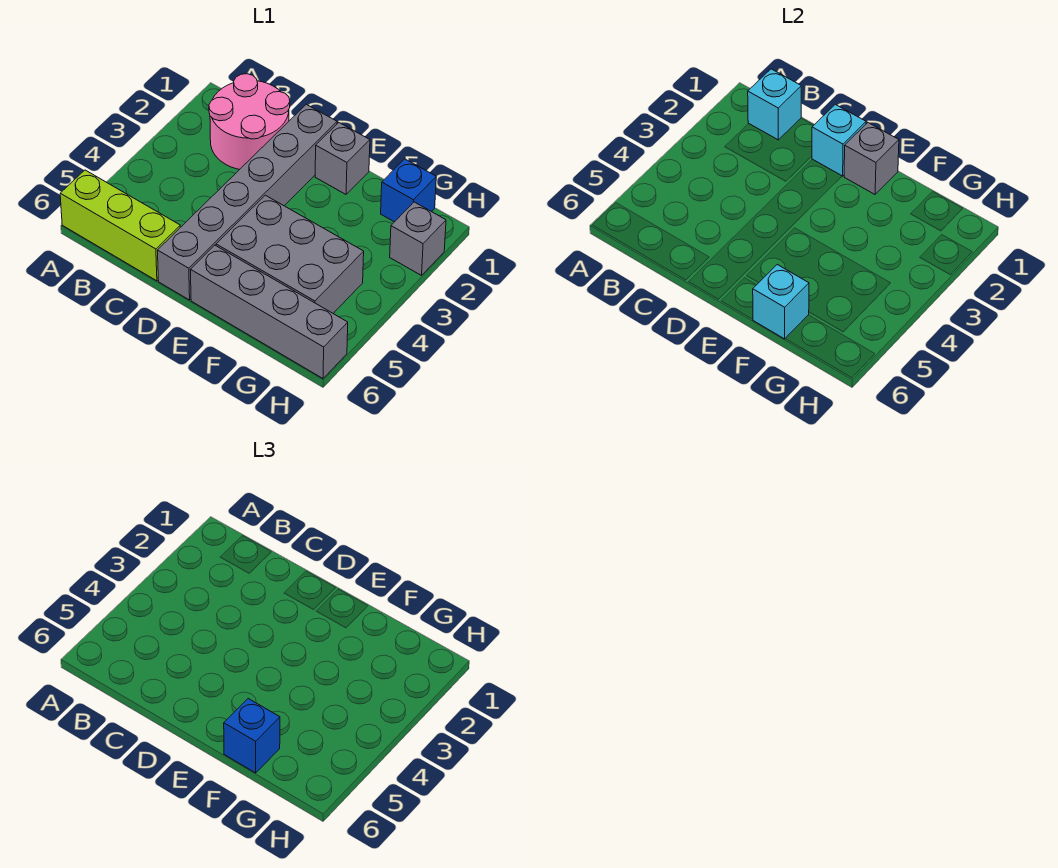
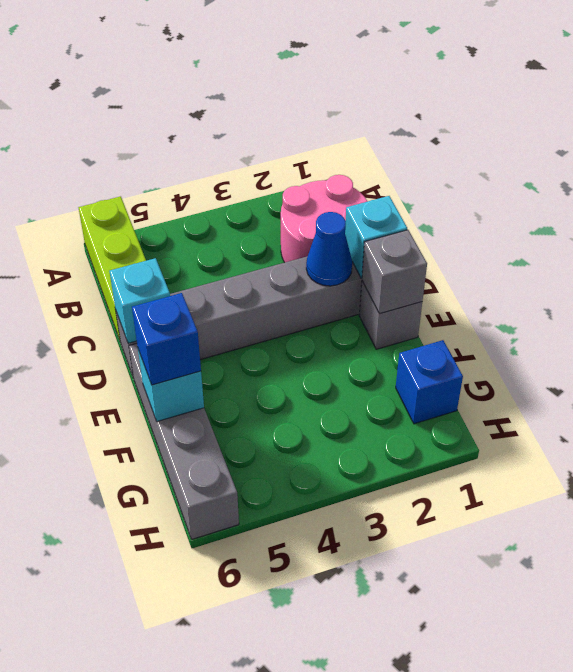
cyan 1x1 brick [748,69,801,140] -> cyan 1x1 brick moved to [110,258,170,343]
none -> blue 1x1 cone [306,212,352,286]
grey 2x3 brick [216,195,364,313] -> none
grey 1x1 brick [390,202,446,275] -> none

